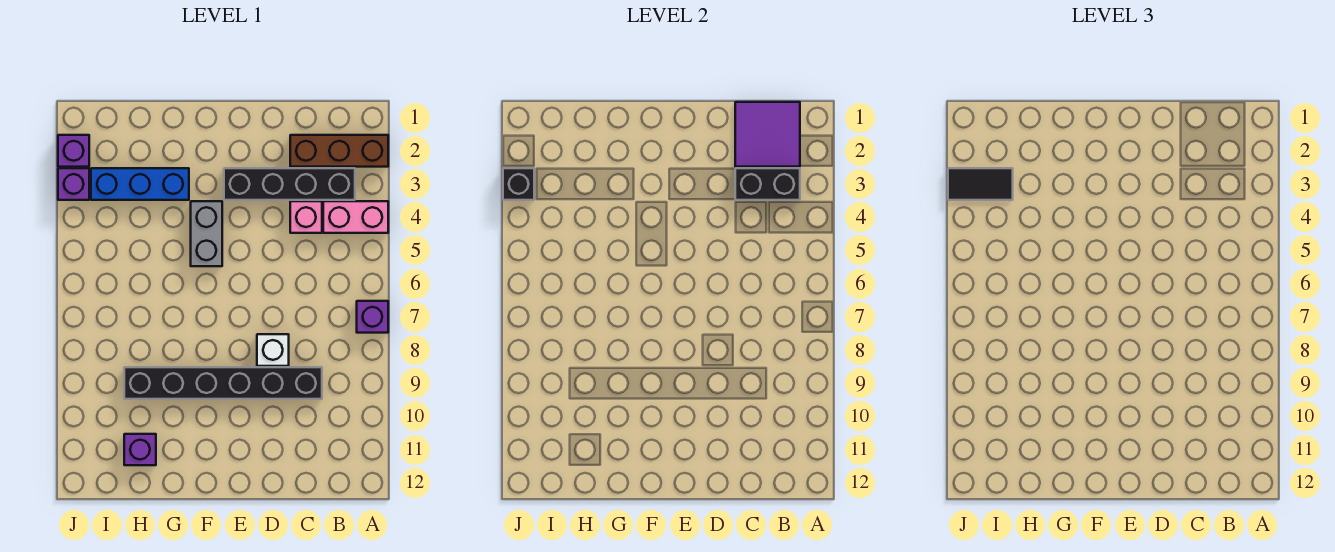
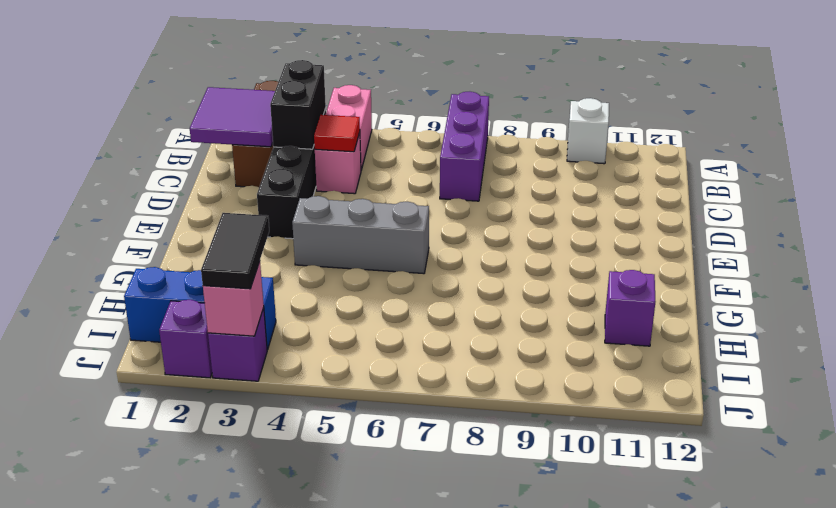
purple 1x1 brick [357,301,388,333] -> purple 1x3 brick [440,92,489,201]
none -> red 1x1 tile [314,115,360,152]
black 1x6 brick [124,367,322,399] -> none
white 1x1 brick [257,334,289,366] -> white 1x1 brick moved to [567,98,609,164]
grey 1x2 brick [191,201,222,266] -> grey 1x3 brick [292,196,429,274]
blue 1x3 brick [91,168,189,200] -> blue 1x3 brick turned to [124,267,276,350]
black 1x1 brick [503,168,534,200] -> pink 1x1 brick [203,262,264,336]

